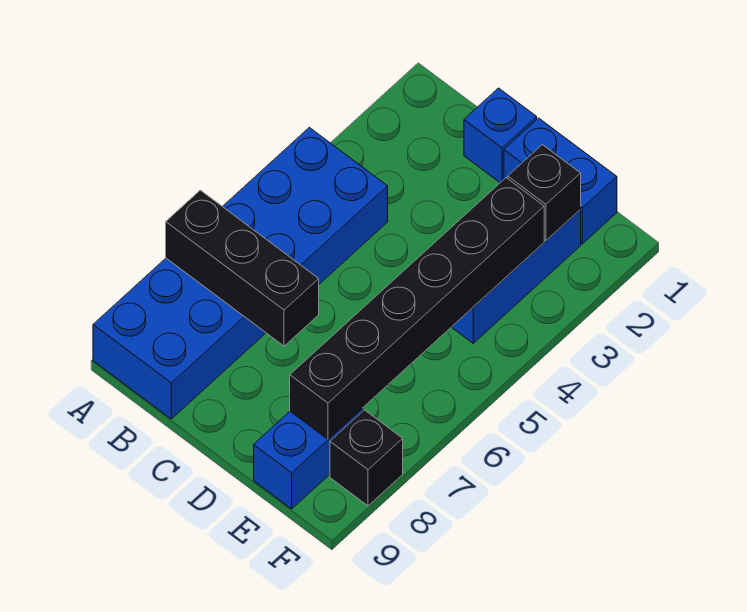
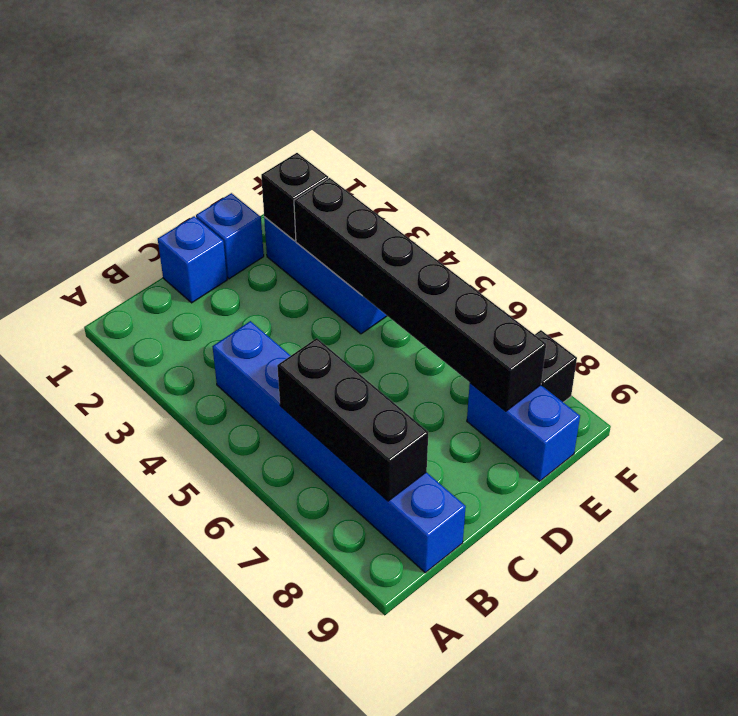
blue 2x6 brick [93,127,388,419] -> blue 1x6 brick [212,321,466,573]
black 1x3 brick [166,190,319,346] -> black 1x3 brick turned to [277,338,428,501]
blue 1x2 brick [504,118,617,244] -> blue 1x1 brick [196,193,264,279]

